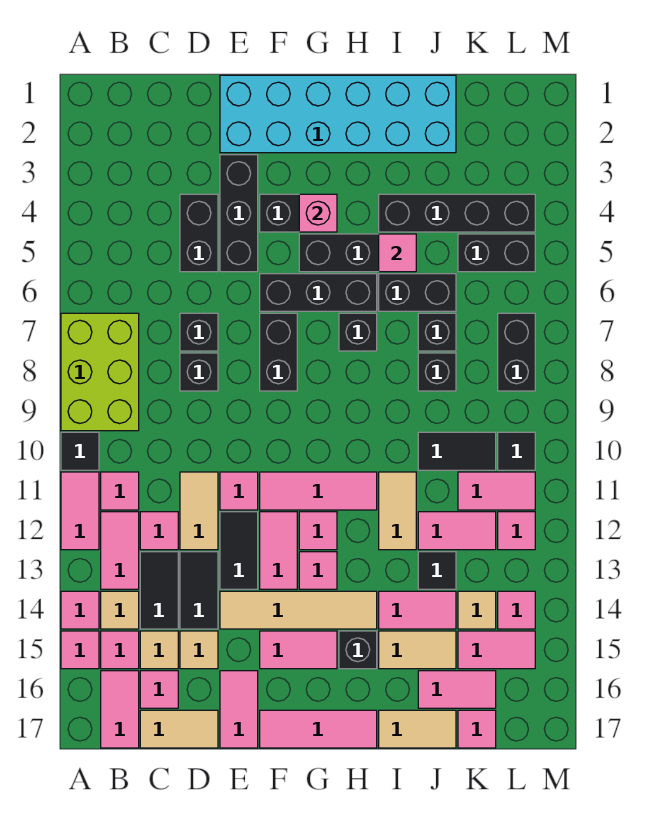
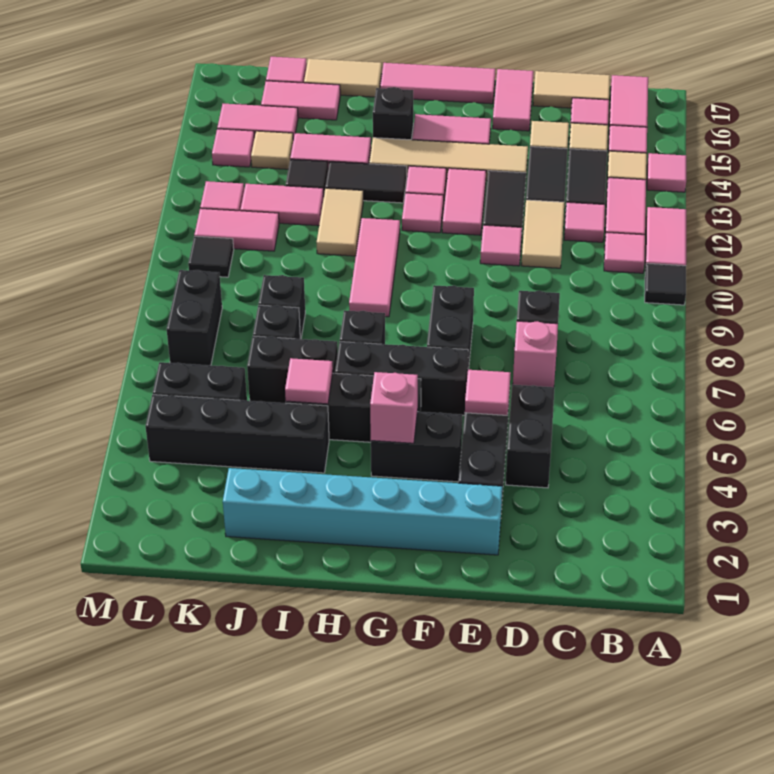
lime 2x3 brick [61,313,139,431] -> none
pink 1x1 tile [61,631,99,669] -> pink 1x1 tile moved to [465,370,511,415]
black 1x1 brick [180,313,218,351] -> pink 1x1 brick [513,321,558,387]
cyan 2x6 brick [220,75,456,153] -> cyan 1x6 brick [223,468,502,555]
pink 1x3 tile [260,472,377,510] -> pink 1x3 tile turned to [349,218,400,317]
tan 1x2 tile [379,631,456,669] -> none
black 1x2 tile [418,432,496,470] -> black 1x2 tile moved to [325,162,407,203]

